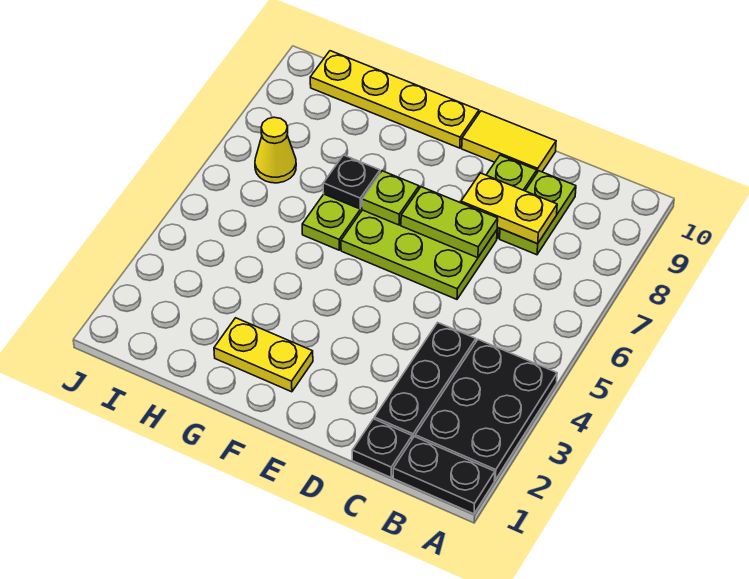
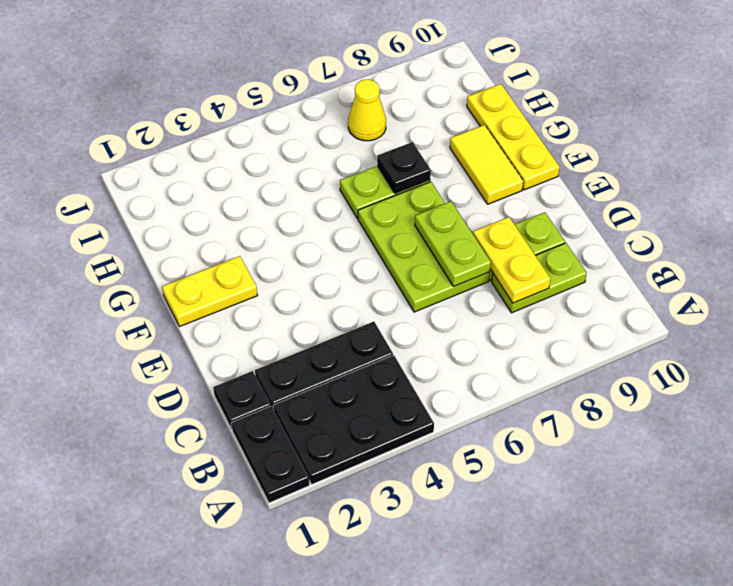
yellow 1x2 tile [462,111,556,172] -> yellow 1x2 tile moved to [450,125,523,204]
yellow 1x2 plate [214,318,313,392] -> yellow 1x2 plate turned to [162,256,257,327]
lime 1x1 plate [362,171,419,225] -> none
yellow 1x4 plate [310,51,479,148] -> yellow 1x3 plate [467,84,560,190]

